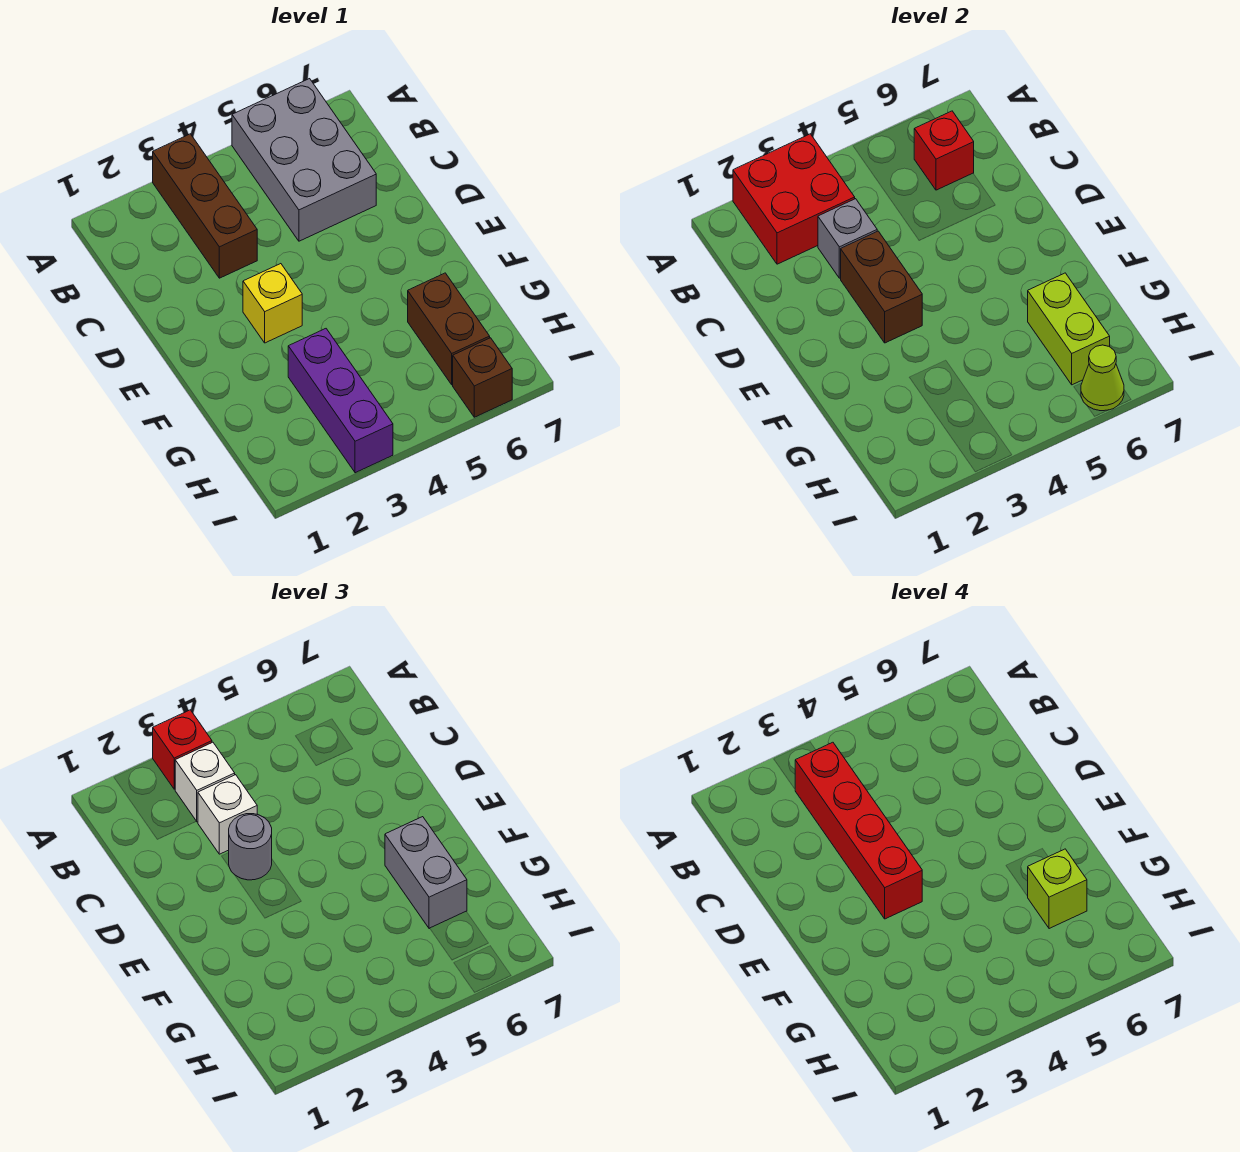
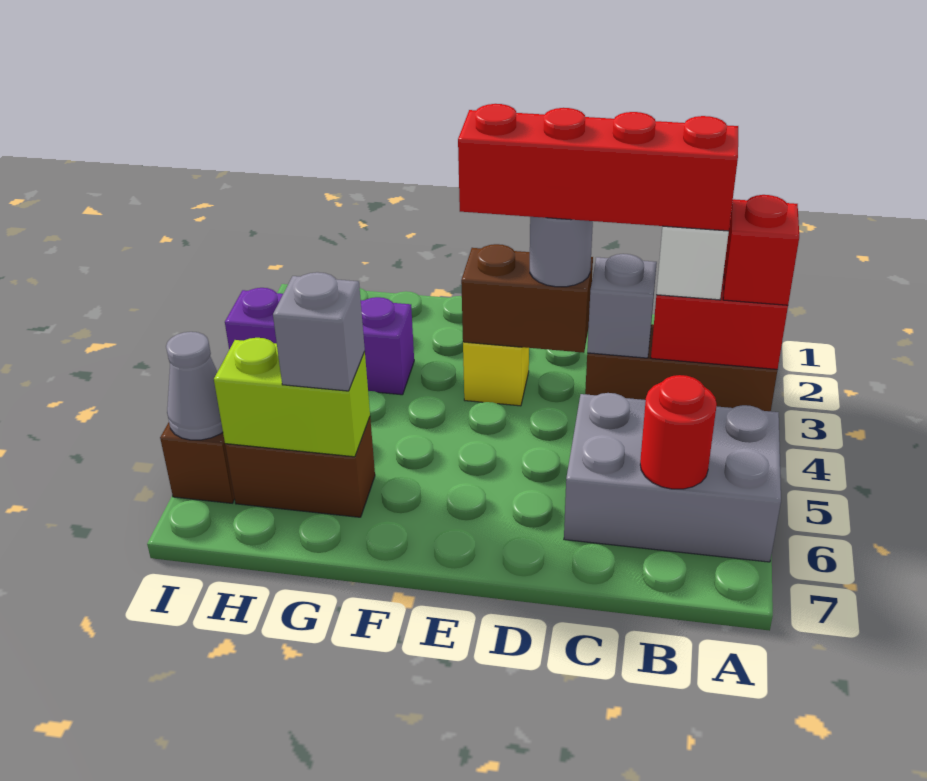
red 1x1 brick [914,111,974,190] -> red 1x1 round brick [640,375,717,489]
white 1x1 brick [198,775,257,854] -> none
grey 1x2 brick [385,817,467,929] -> grey 1x1 brick [273,272,365,391]
lime 1x1 brick [1028,849,1087,929] -> none
lime 1x1 cone [1081,345,1124,411] -> grey 1x1 cone [166,332,223,440]

